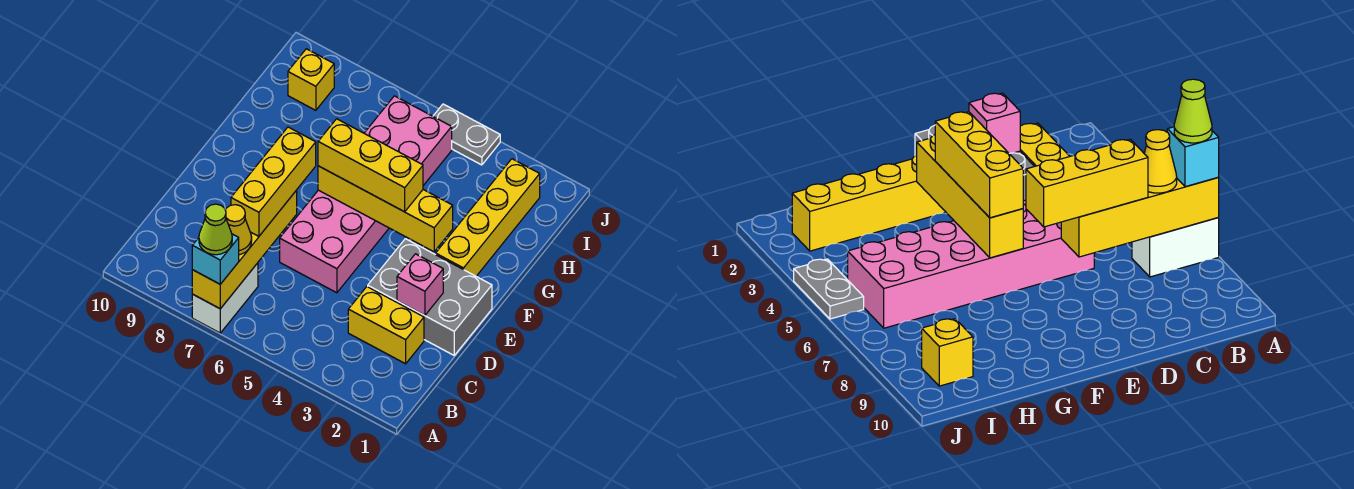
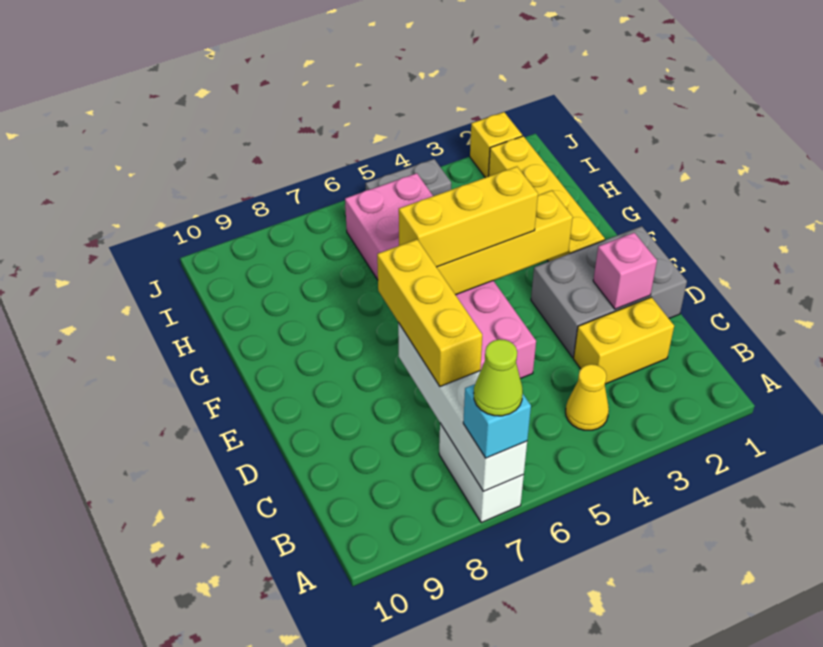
yellow 1x4 brick [192,190,297,309] -> white 1x4 brick [398,323,527,491]
yellow 1x1 cone [225,205,252,255] -> yellow 1x1 cone moved to [566,364,609,430]
yellow 1x1 brick [288,49,334,110] -> yellow 1x1 brick moved to [470,112,522,178]

